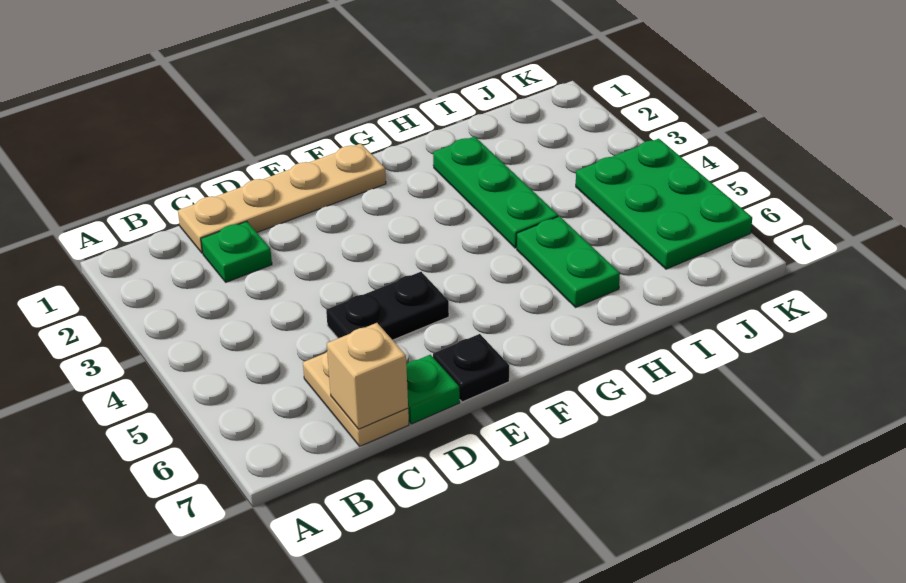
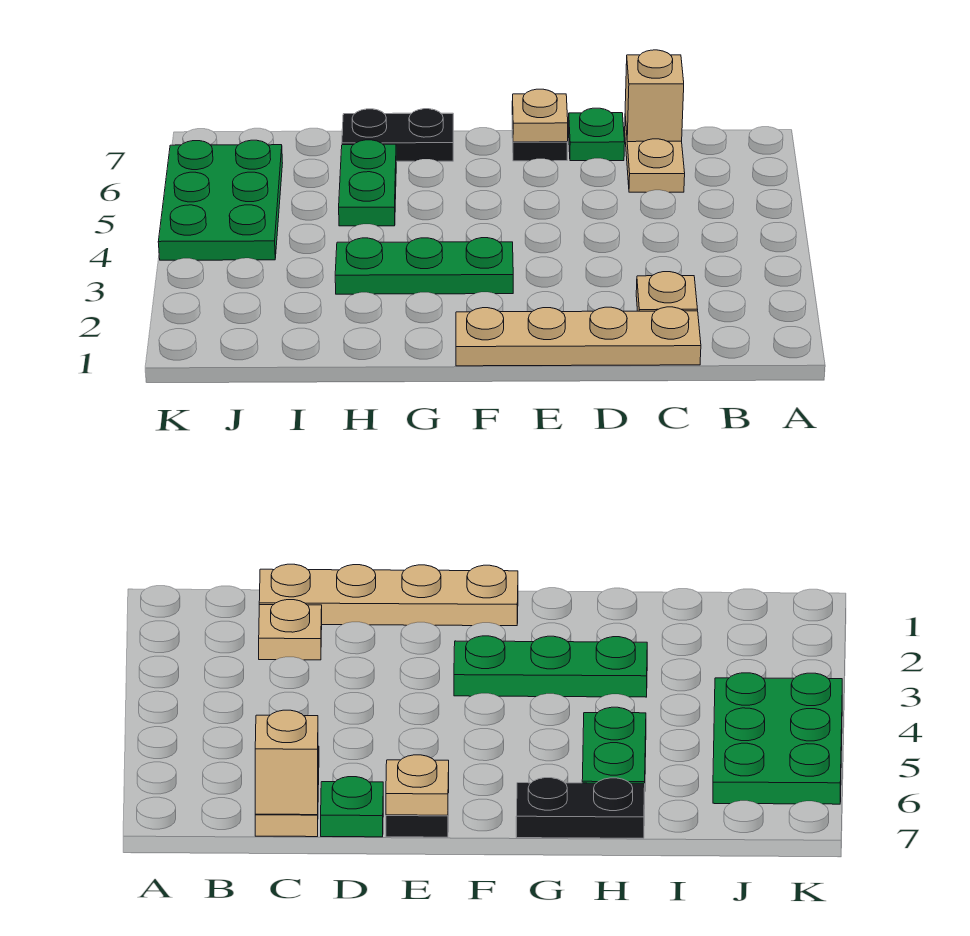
green 1x1 plate [201,221,272,282] -> tan 1x1 plate [636,272,698,311]
black 1x2 plate [326,272,449,340] -> black 1x2 plate moved to [342,109,453,161]
none -> tan 1x1 plate [512,89,568,142]
green 1x3 plate [433,136,558,248] -> green 1x3 plate turned to [335,238,513,294]

